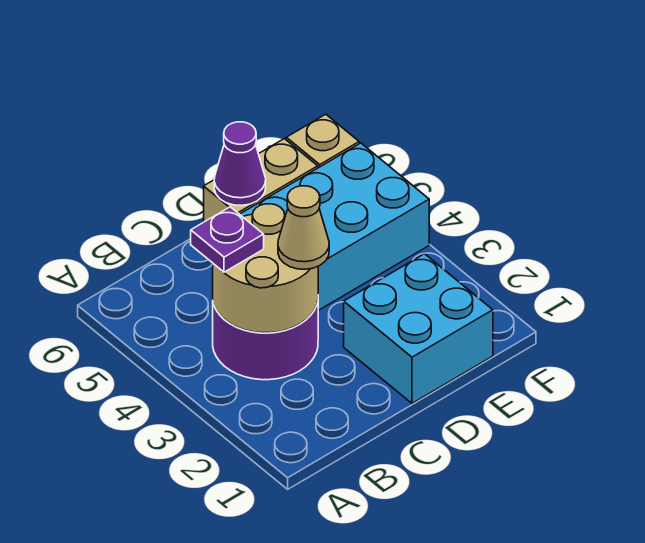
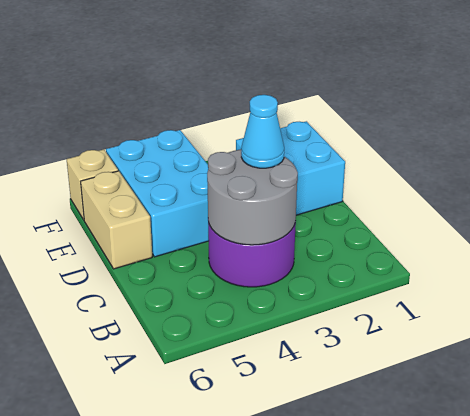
tan 2x2 round brick [213,204,318,333] -> grey 2x2 round brick [207,149,298,245]
purple 1x1 plate [191,207,264,272] -> none
tan 1x1 cone [278,186,329,269] -> cyan 1x1 cone [241,95,284,168]
purple 1x1 cone [214,122,266,206] -> none

